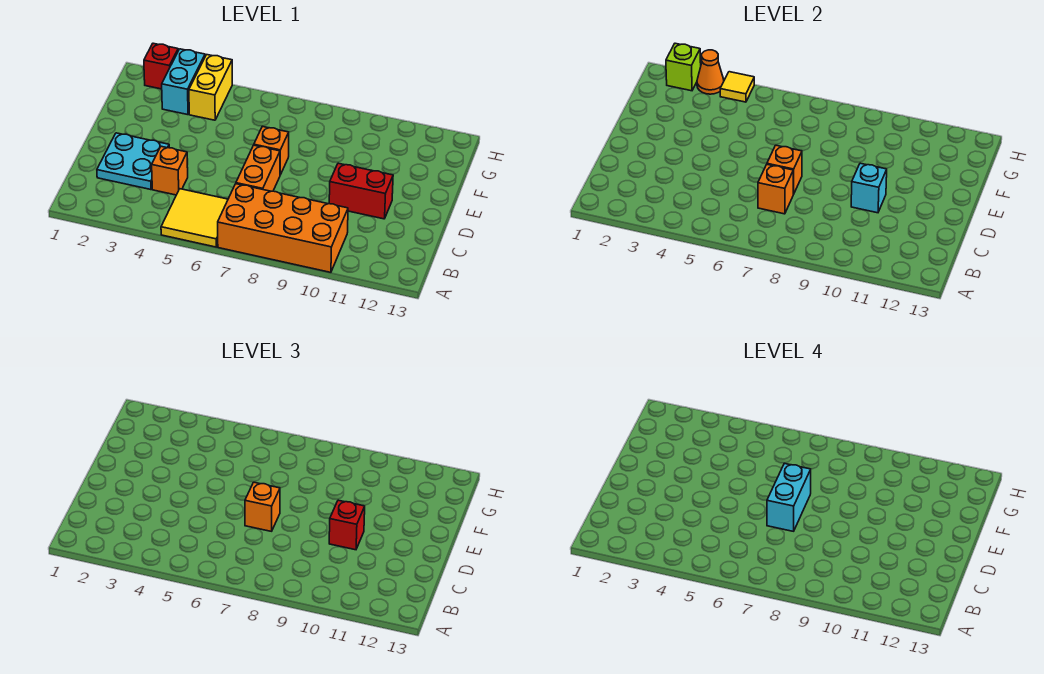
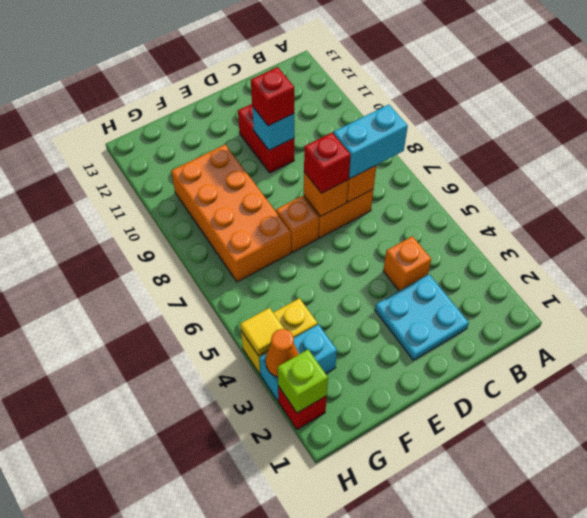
yellow 2x2 tile [161,189,228,247] -> none
orange 2x4 brick [218,184,348,272] -> orange 2x4 brick moved to [171,145,291,282]
orange 1x1 brick [245,482,280,531] -> red 1x1 brick [304,133,351,193]
cyan 1x2 brick [767,463,811,531] -> cyan 1x2 brick moved to [333,104,408,179]

